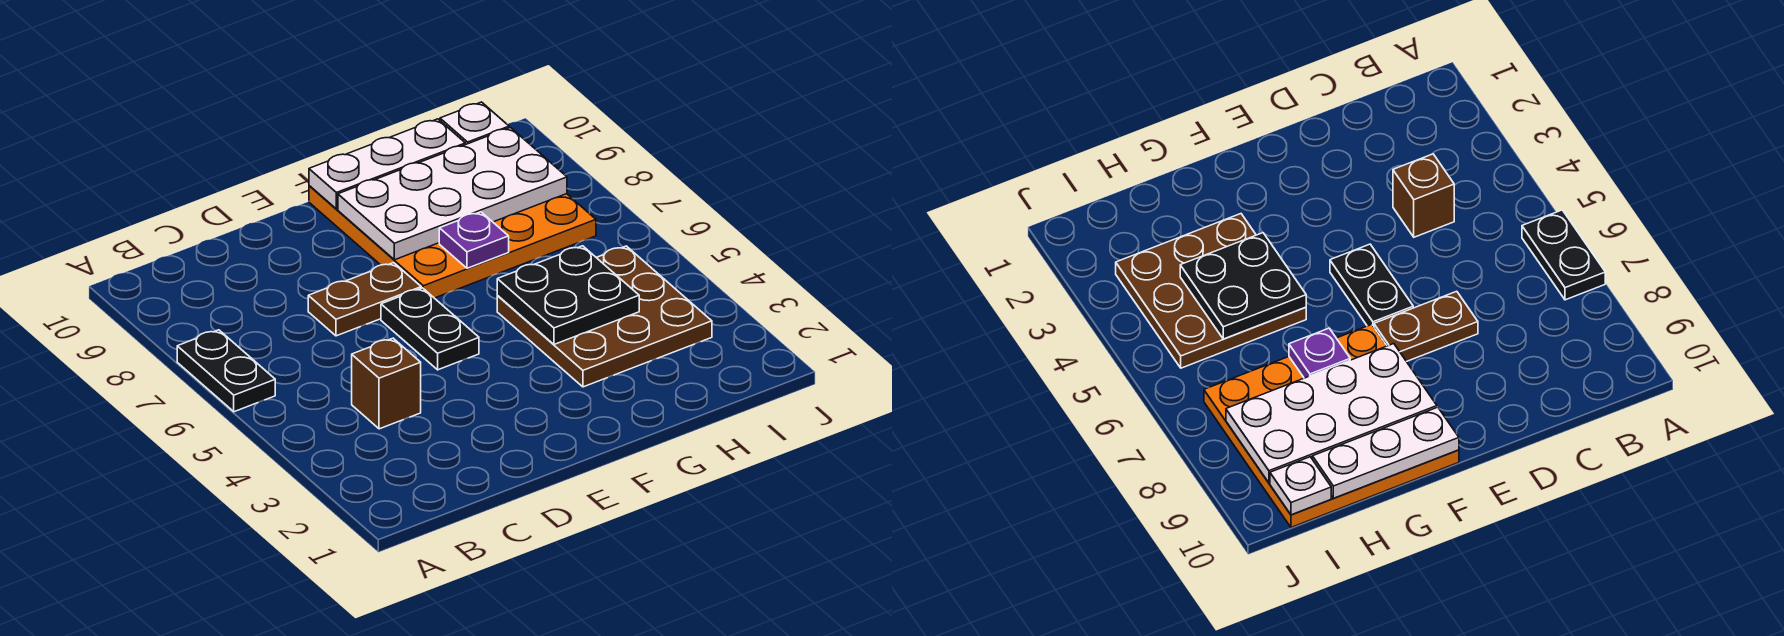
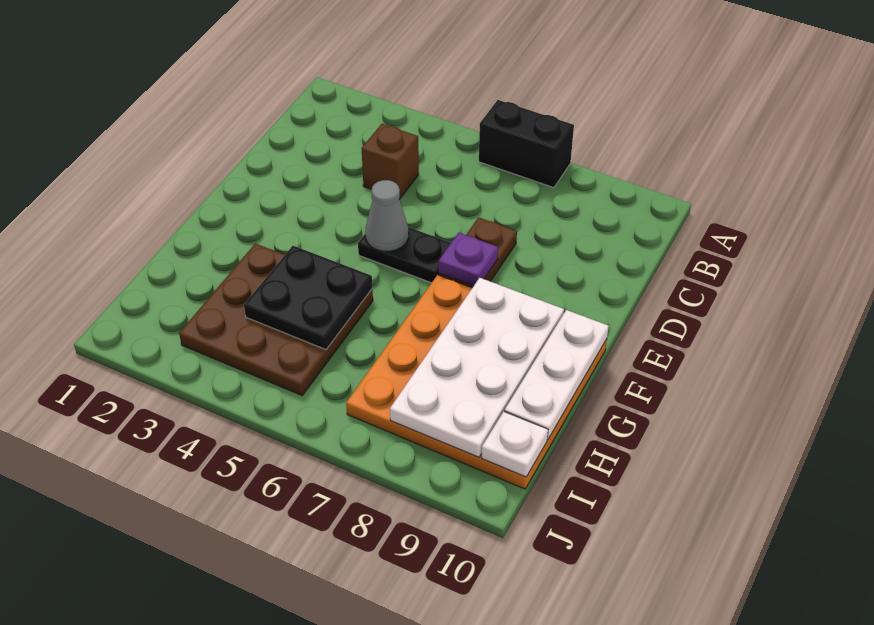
black 1x2 plate [177,330,275,412] -> black 1x2 brick [479,100,574,188]
none -> grey 1x1 cone [365,180,409,251]
purple 1x1 plate [439,212,509,268] -> purple 1x1 plate moved to [439,233,498,286]

